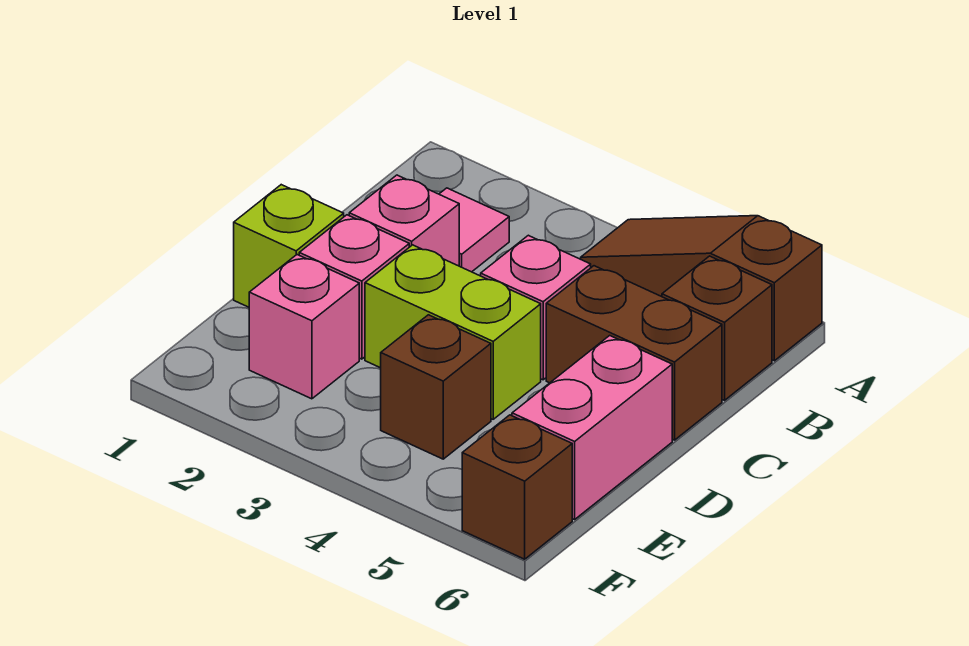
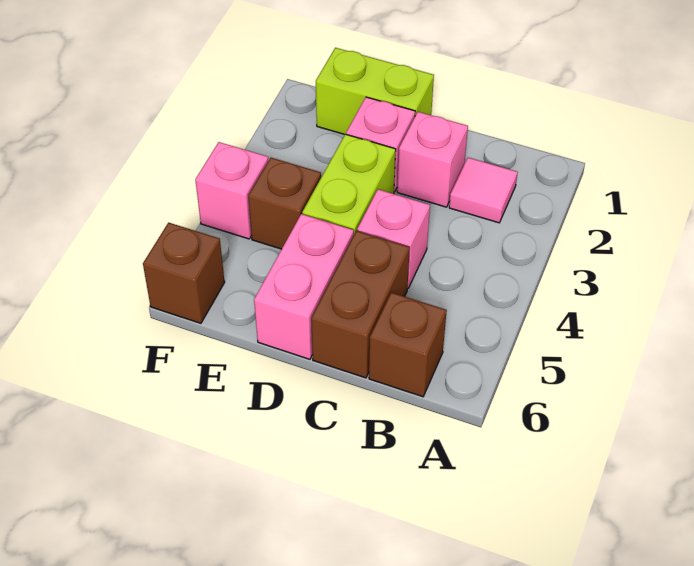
brown 1x3 slope [581,216,822,361] -> none
lime 1x1 brick [234,185,344,307] -> lime 1x2 brick [316,48,434,134]
pink 1x2 brick [512,336,672,519] -> pink 1x2 brick turned to [254,214,354,359]
pink 1x1 brick [249,255,359,399] -> pink 1x1 brick moved to [195,142,268,239]

